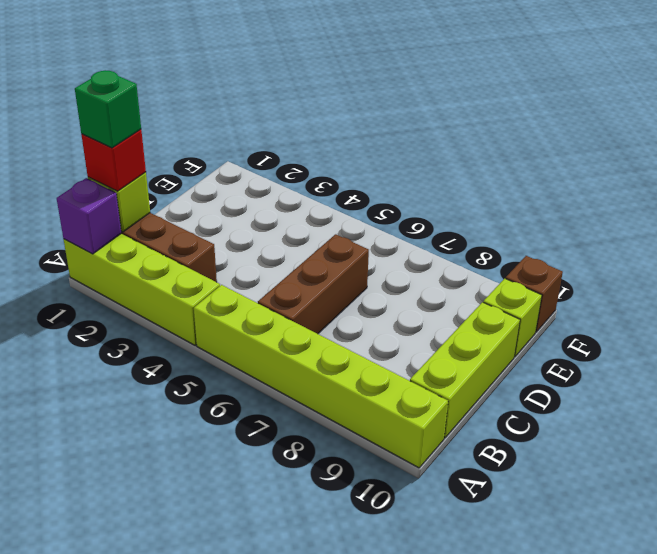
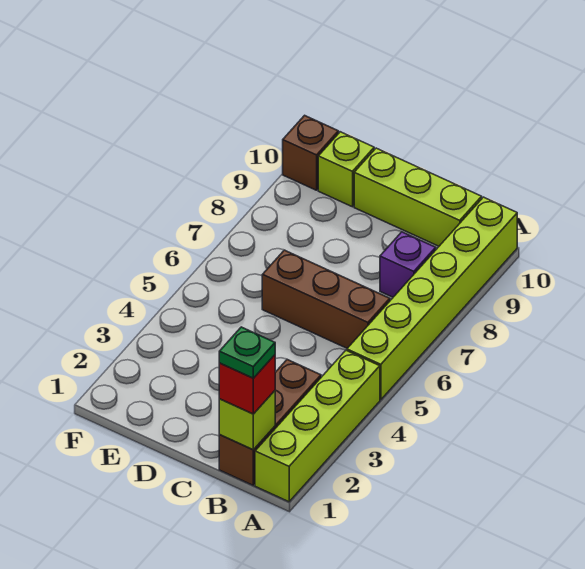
purple 1x1 brick [57,178,121,254] -> purple 1x1 brick moved to [380,232,436,297]
green 1x1 brick [75,71,141,148] -> green 1x1 plate [219,327,275,378]

